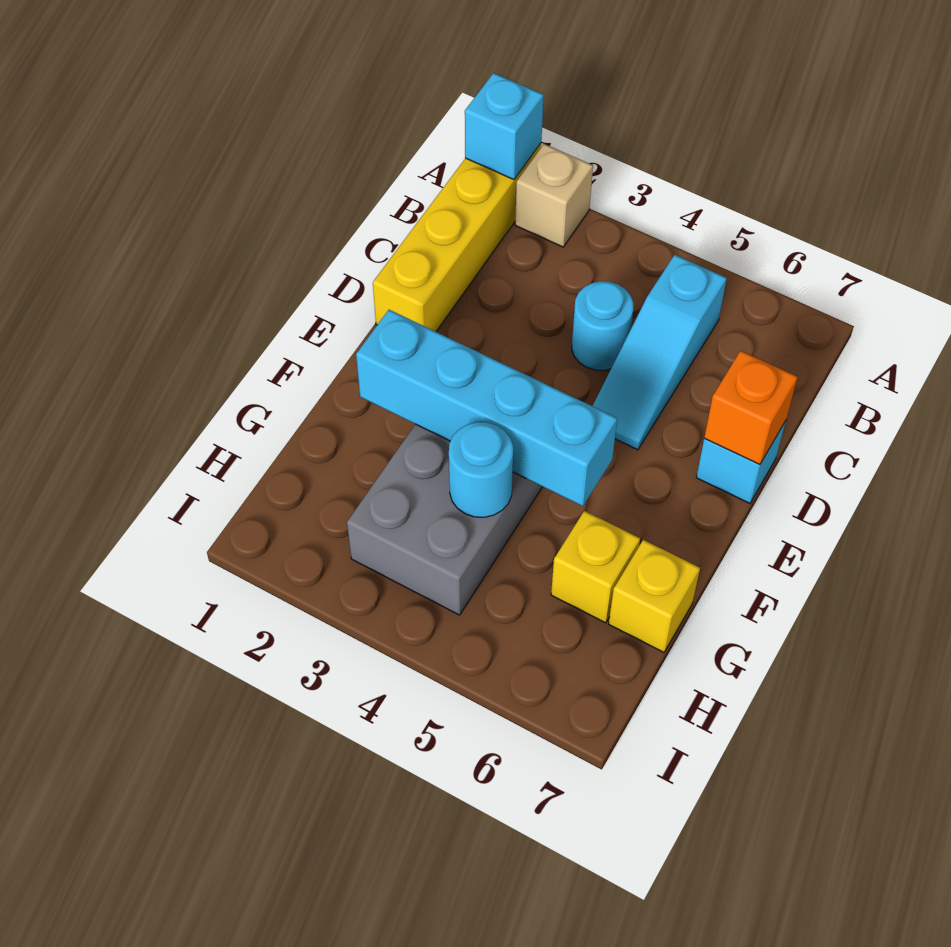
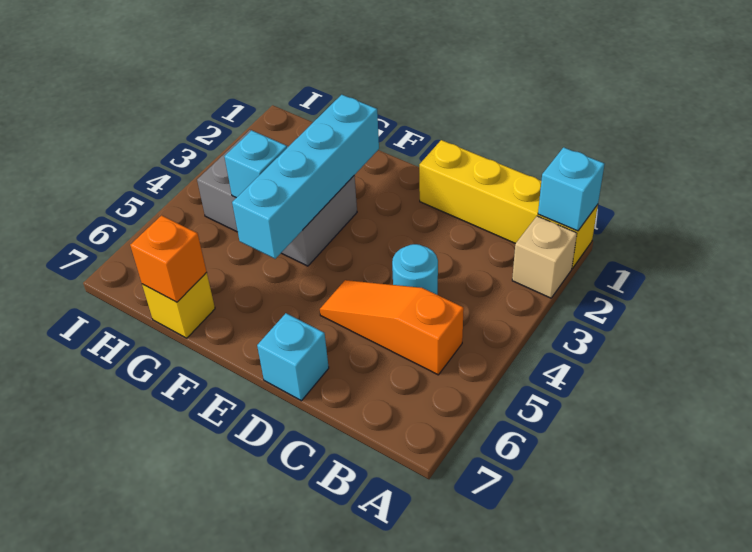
cyan 1x3 slope [593,255,727,450] -> orange 1x3 slope [320,280,464,375]
orange 1x1 brick [704,351,797,464] -> orange 1x1 brick moved to [130,215,207,302]
cyan 1x1 round brick [449,422,513,517] -> cyan 1x1 brick [224,130,287,198]
yellow 1x1 brick [551,511,640,623] -> none

